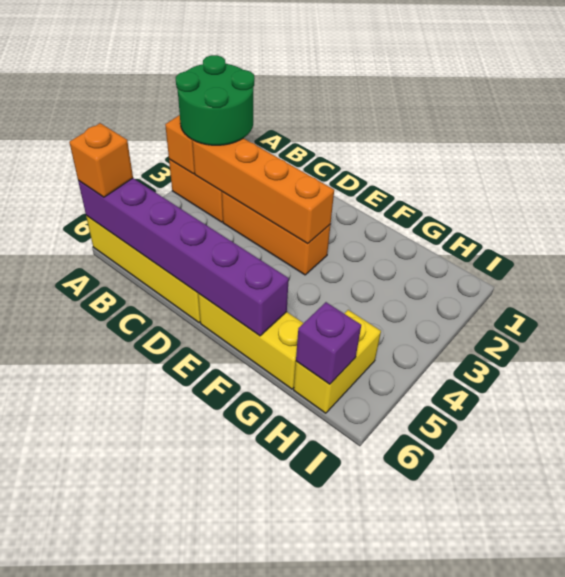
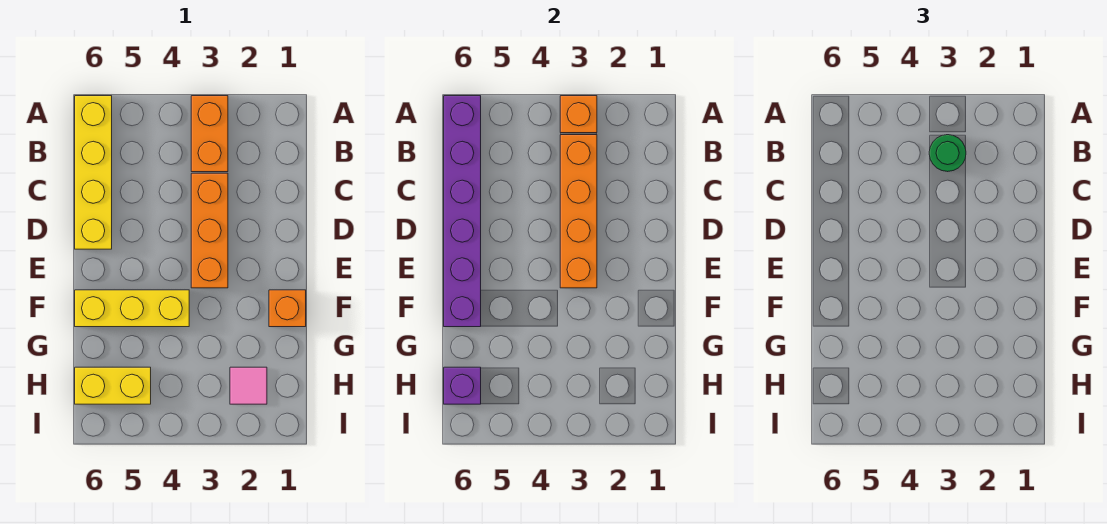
green 2x2 round brick [176,55,255,145] -> green 1x1 round brick [929,135,966,172]
orange 1x1 brick [69,123,133,197] -> orange 1x1 brick moved to [269,290,306,327]
yellow 1x3 brick [198,293,303,389] -> yellow 1x3 brick turned to [75,290,189,327]
none -> pink 1x1 tile [230,367,267,404]

